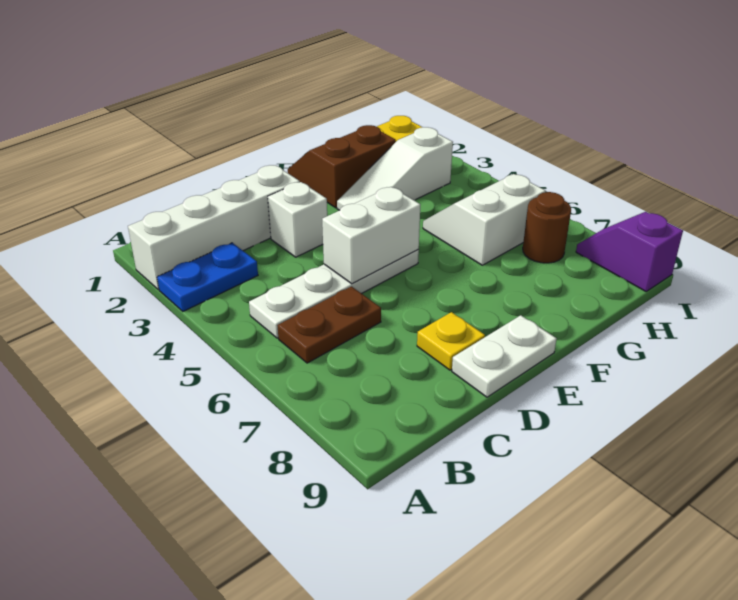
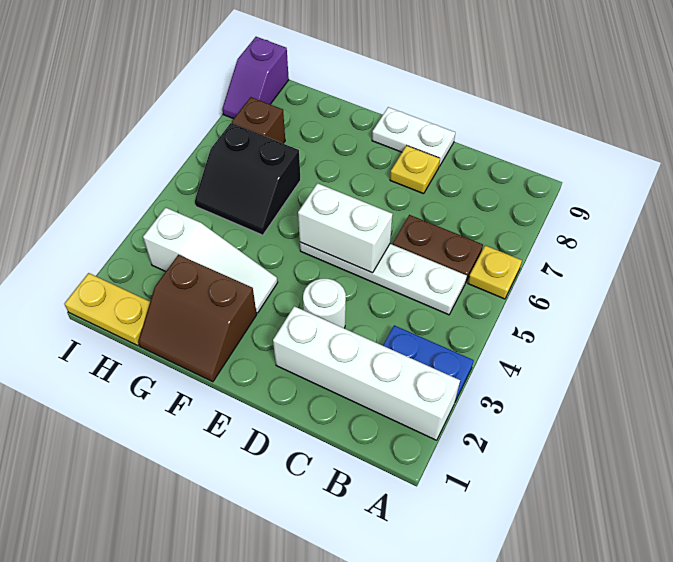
none -> yellow 1x1 plate [468,245,522,299]
white 1x1 brick [268,182,327,257] -> white 1x1 round brick [303,279,346,328]
white 2x2 slope [423,174,546,265] -> black 2x2 slope [195,123,301,235]
brown 1x1 round brick [523,192,571,263] -> brown 1x1 brick [232,97,285,143]

